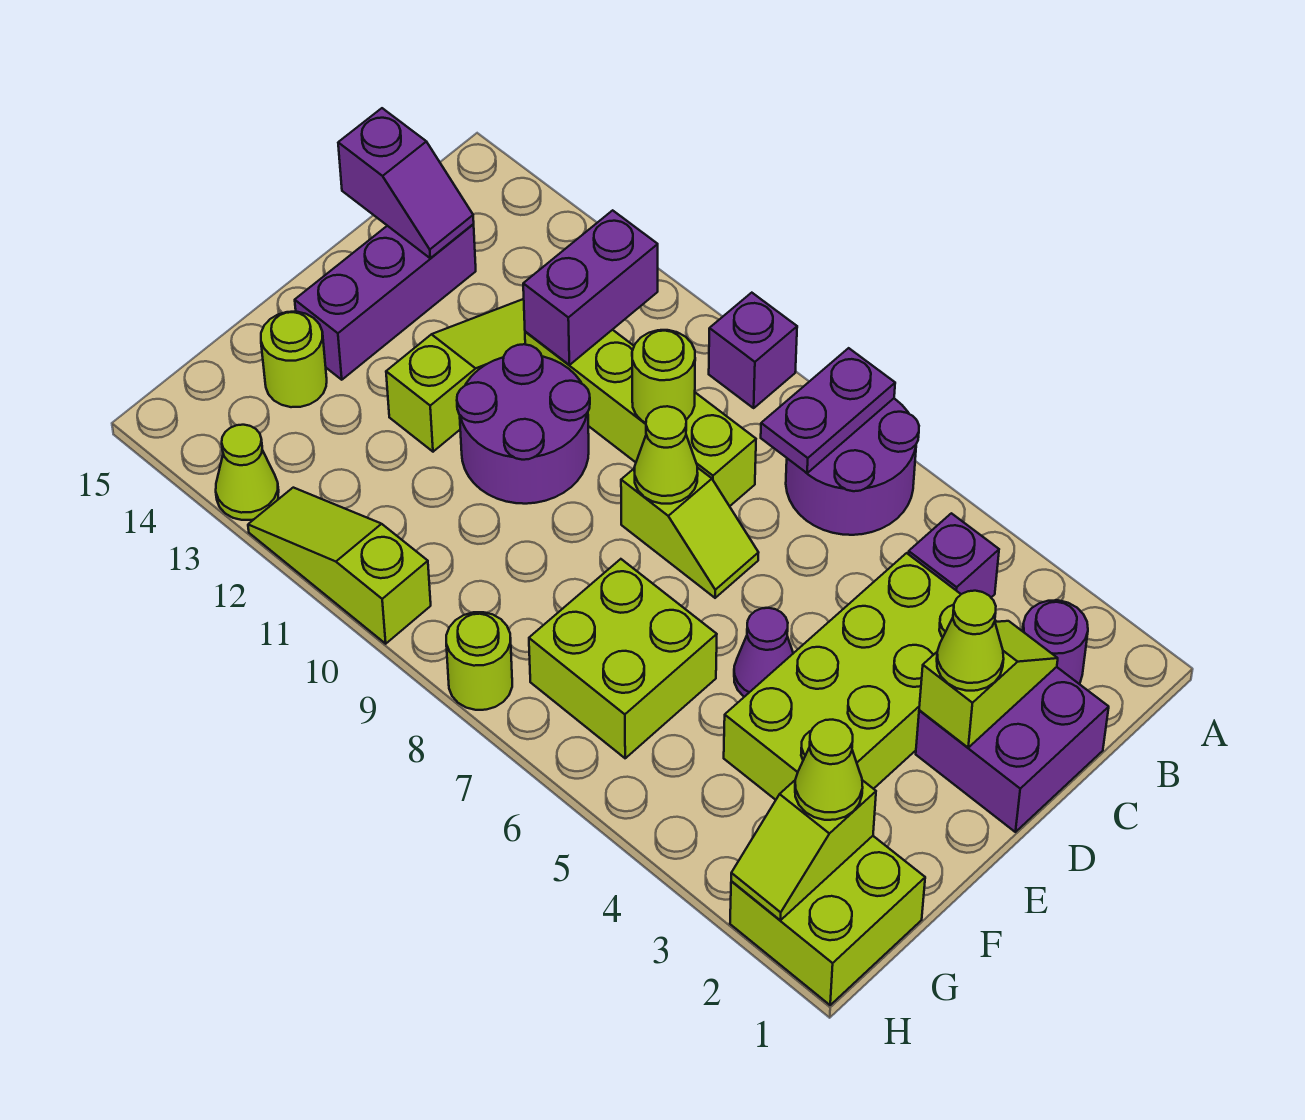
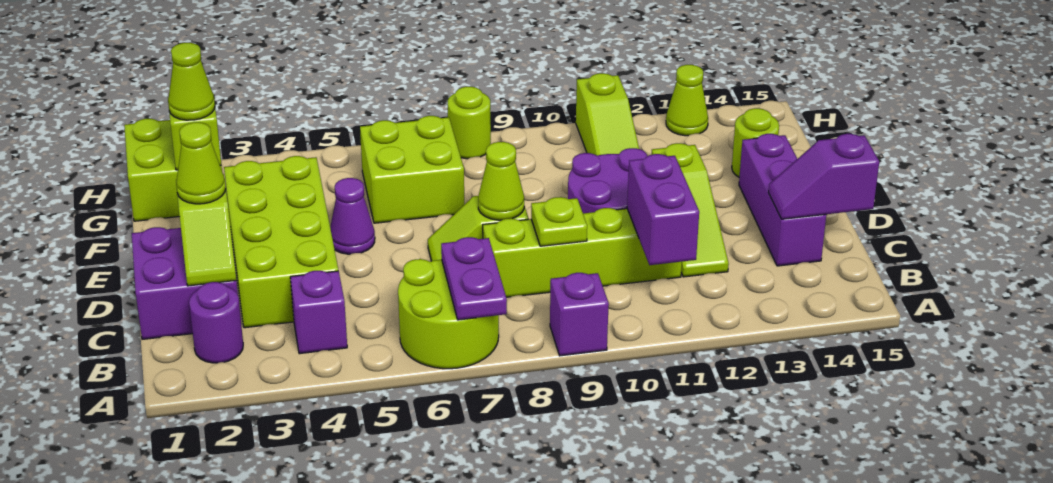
purple 2x2 round brick [786,399,919,535] -> lime 2x2 round brick [398,259,499,369]
lime 1x1 round brick [632,330,695,423] -> lime 1x1 plate [531,197,587,246]
lime 1x3 slope [248,488,431,644] -> lime 1x3 slope turned to [576,73,639,155]

